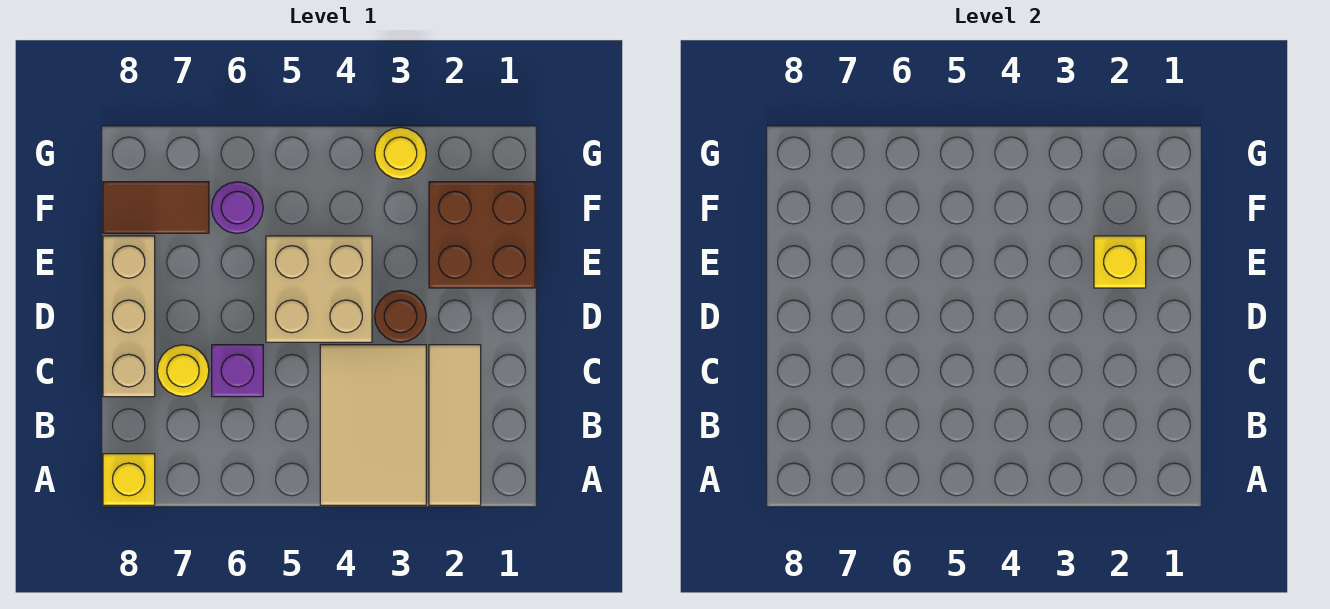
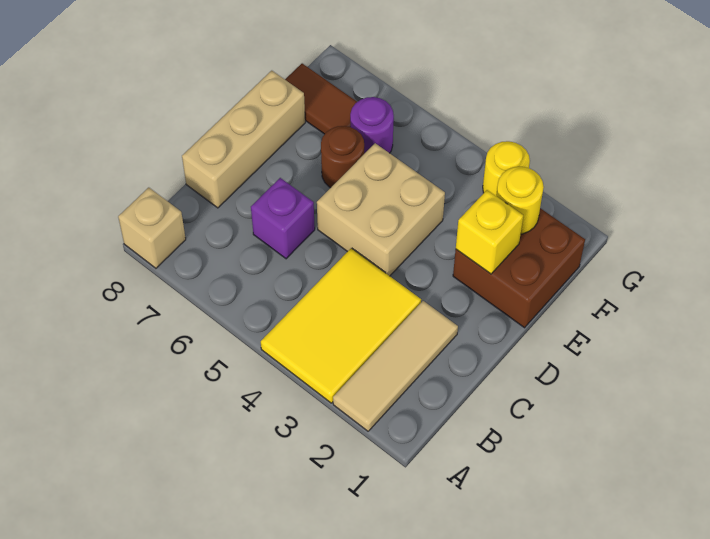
tan 2x3 tile [320,345,426,505] -> yellow 2x3 tile [261,248,421,403]
yellow 1x1 brick [103,454,155,505] -> tan 1x1 brick [118,188,186,268]
yellow 1x1 round brick [157,345,209,396] -> yellow 1x1 round brick moved to [496,167,544,234]
brown 1x1 round brick [375,291,426,342] -> brown 1x1 round brick moved to [321,126,364,188]

